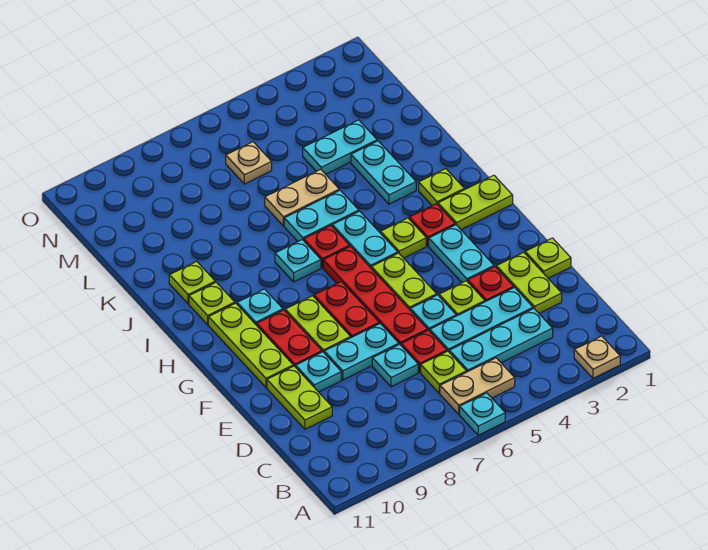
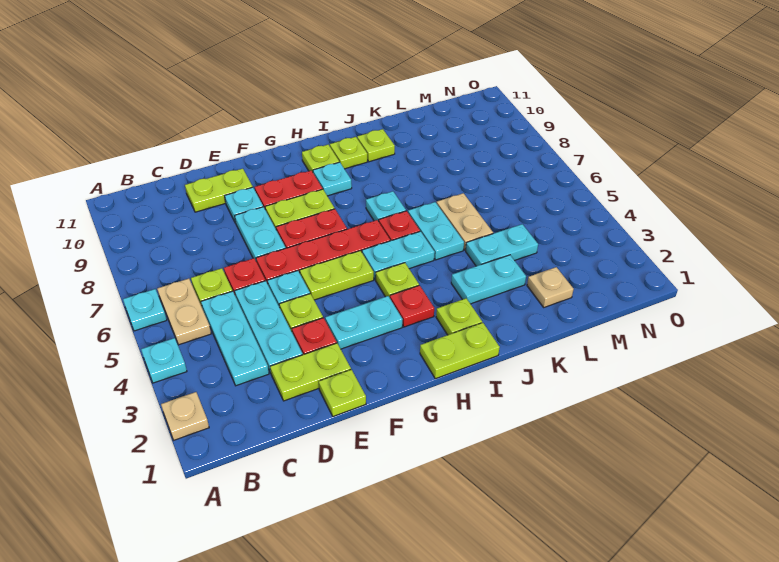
cyan 1x1 plate [372,344,418,387] -> cyan 1x1 plate moved to [141,338,187,383]
lime 1x3 plate [208,303,293,387] -> lime 1x1 plate [302,145,339,172]
lime 1x2 plate [438,175,513,230] -> lime 1x2 plate turned to [420,323,500,379]
cyan 1x2 plate [303,120,377,174] -> cyan 1x2 plate turned to [466,224,538,266]
tan 1x1 plate [226,142,272,184] -> tan 1x1 plate moved to [527,267,574,307]

